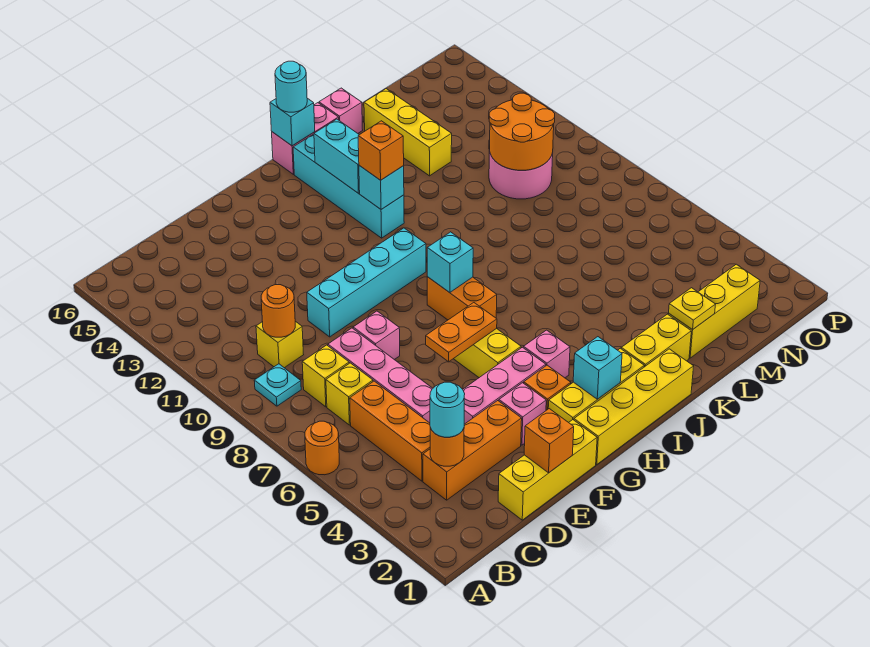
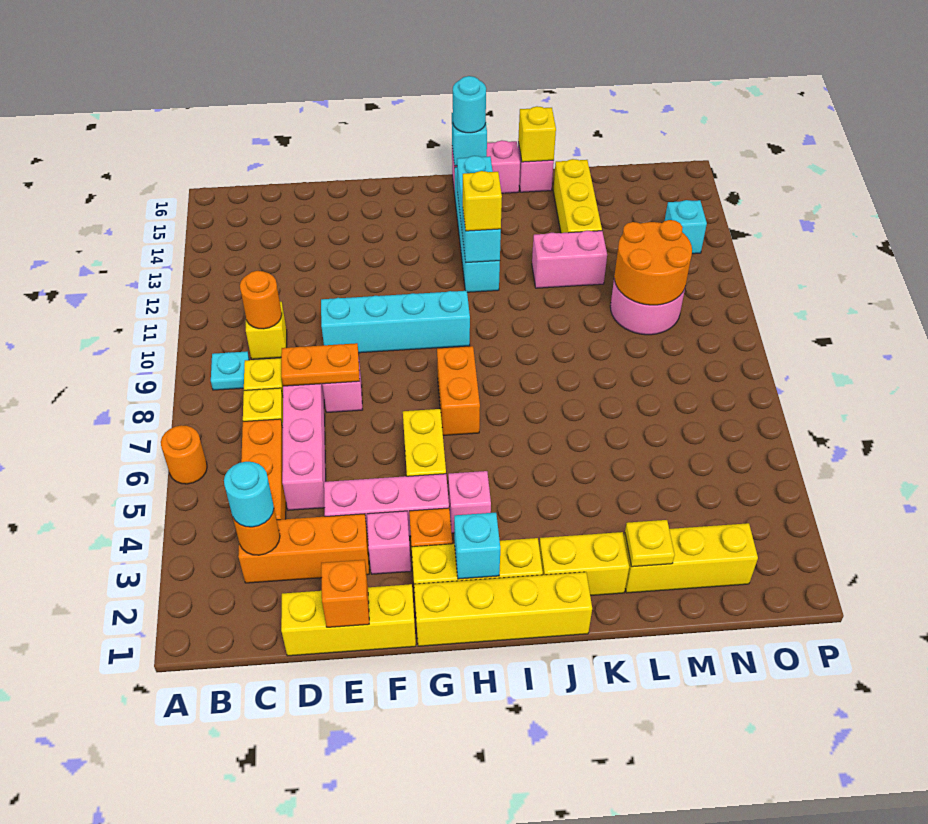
orange 1x2 plate [426,303,497,362] -> orange 1x2 plate moved to [281,343,360,386]
cyan 1x1 brick [427,232,473,293] -> cyan 1x1 brick moved to [665,200,707,254]
orange 1x1 brick [358,121,404,180] -> yellow 1x1 brick [463,171,502,231]
none -> pink 1x2 brick [532,230,607,288]
none -> yellow 1x1 brick [518,106,556,162]

